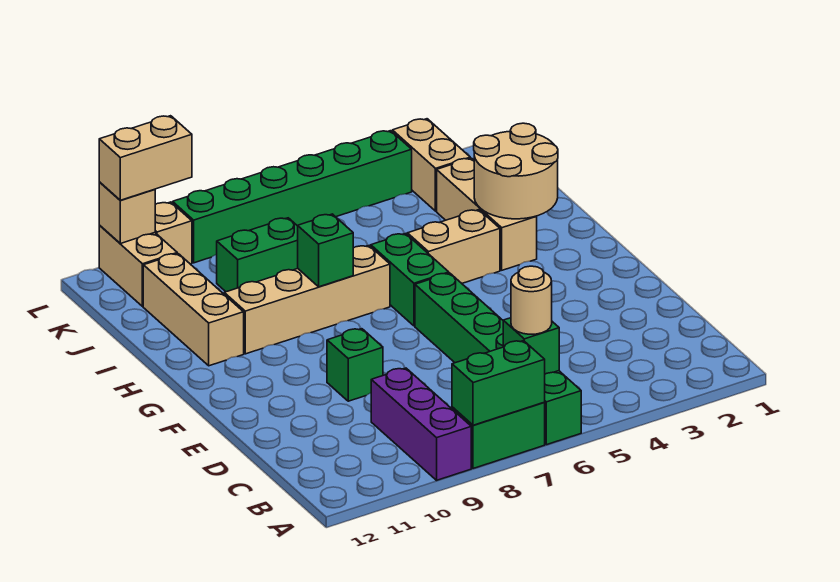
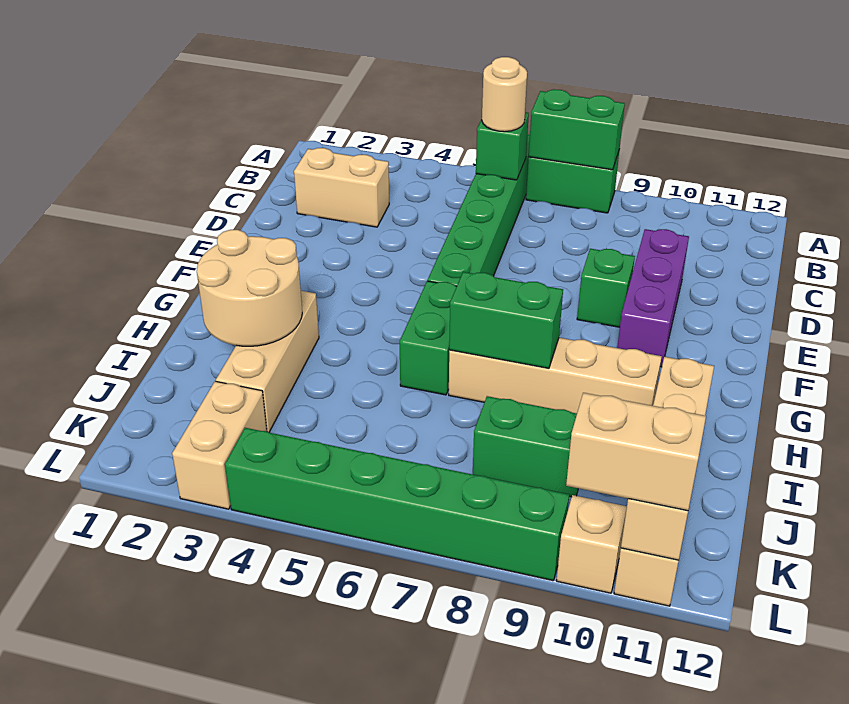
purple 1x3 brick [371,368,471,480] -> purple 1x3 brick moved to [617,229,689,367]
tan 1x2 brick [407,210,500,283] -> tan 1x2 brick moved to [294,148,389,227]
green 1x1 brick [298,214,353,287] -> green 1x2 brick [449,272,563,368]

